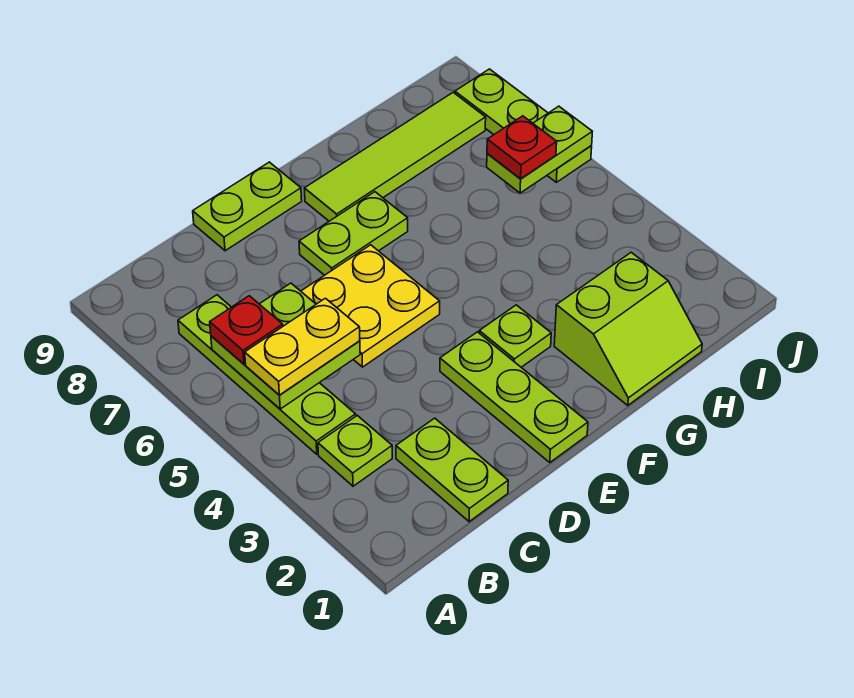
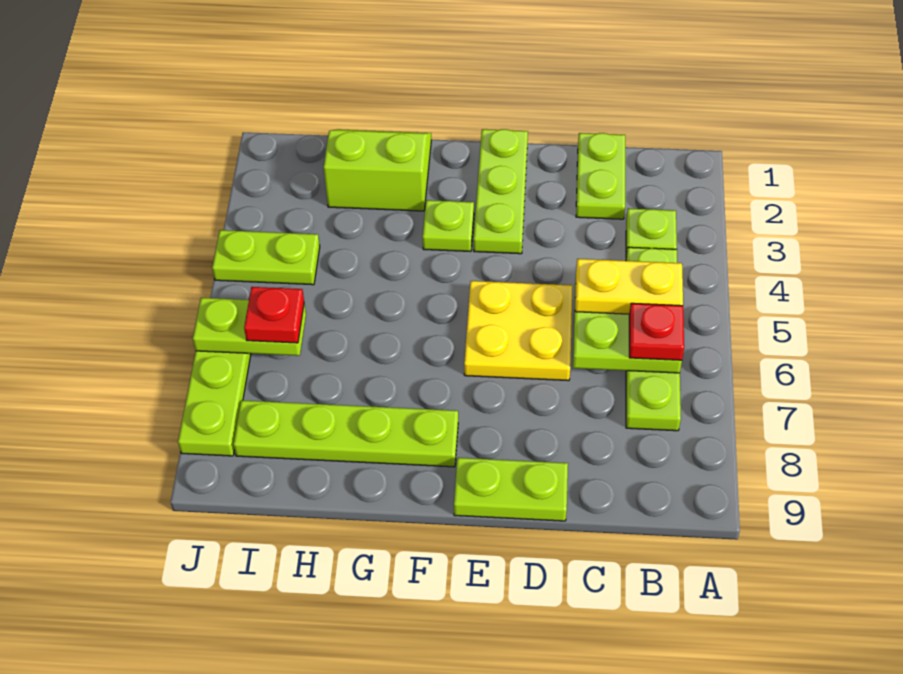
lime 1x2 plate [299,192,408,275] -> lime 1x2 plate moved to [212,230,320,285]
lime 1x4 tile [304,92,486,221] -> lime 1x4 plate [233,400,458,467]

